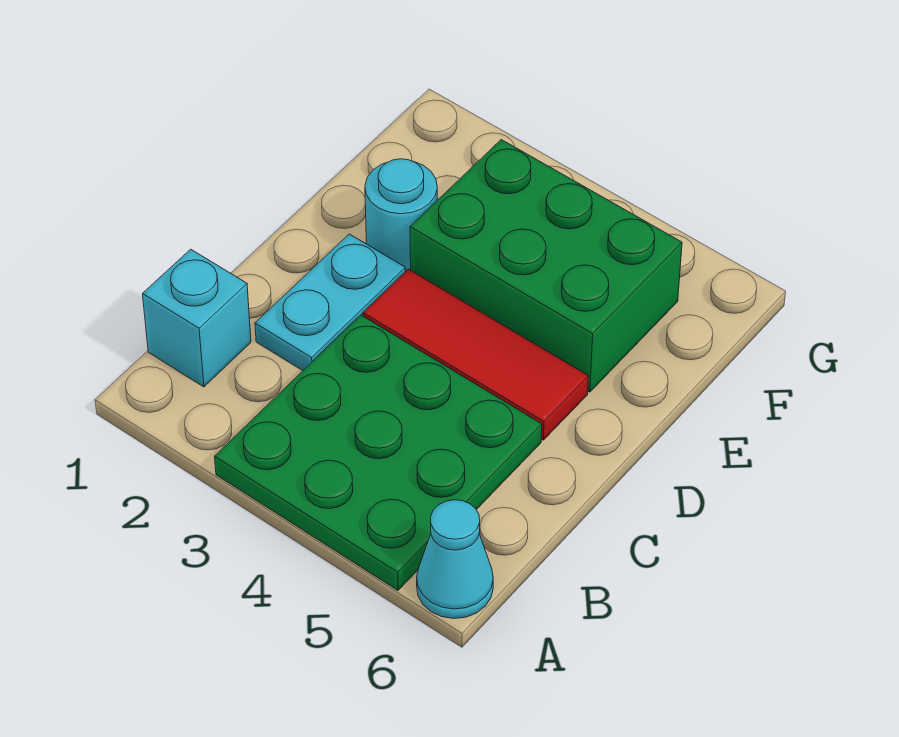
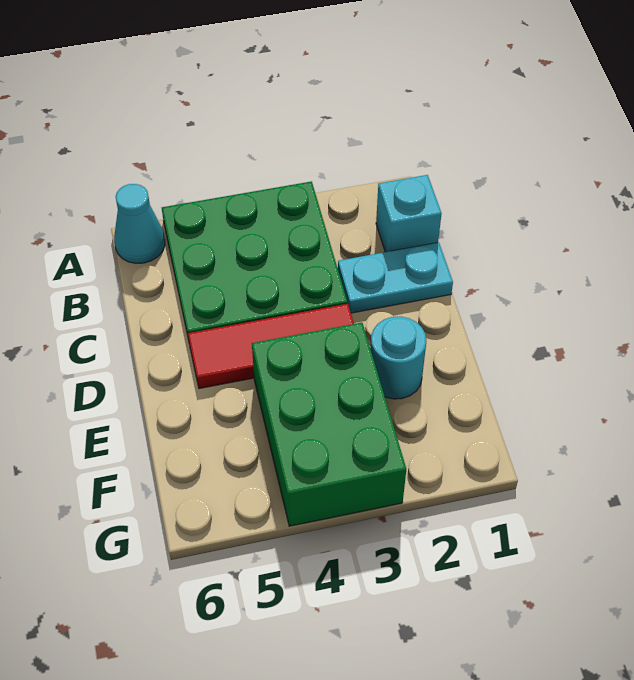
cyan 1x2 plate [255,234,406,370] -> cyan 1x2 plate turned to [338,243,453,313]
green 2x3 brick [410,140,682,392] -> green 2x3 brick turned to [252,323,406,526]

